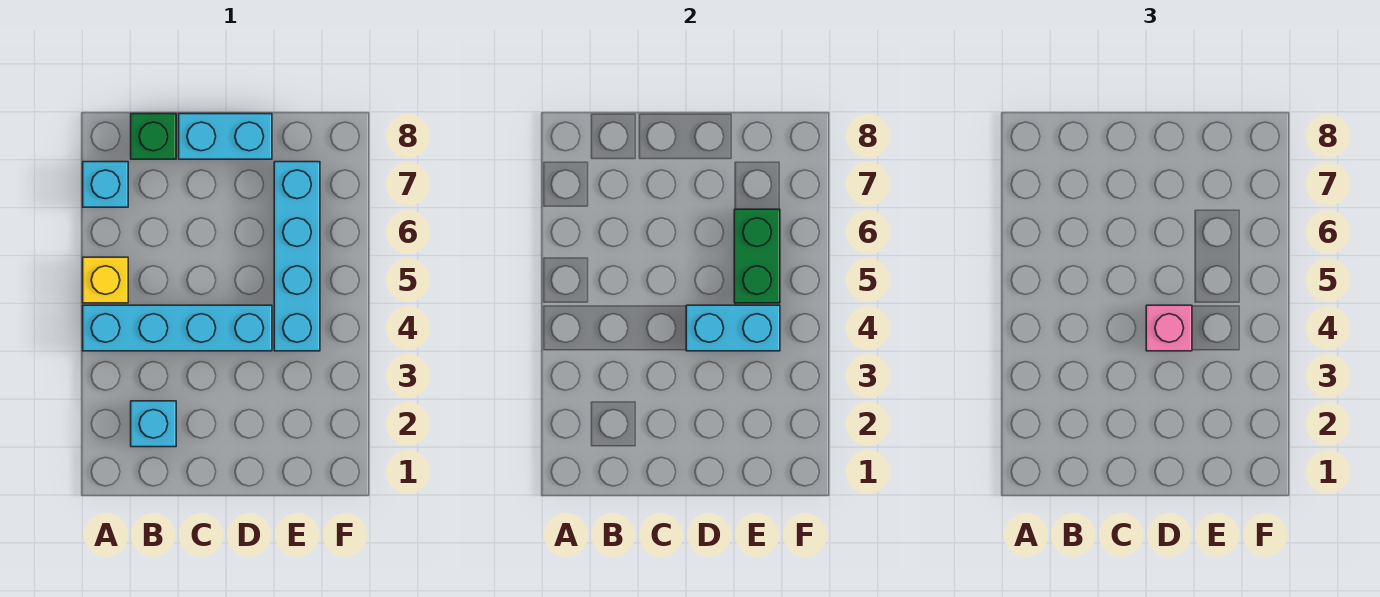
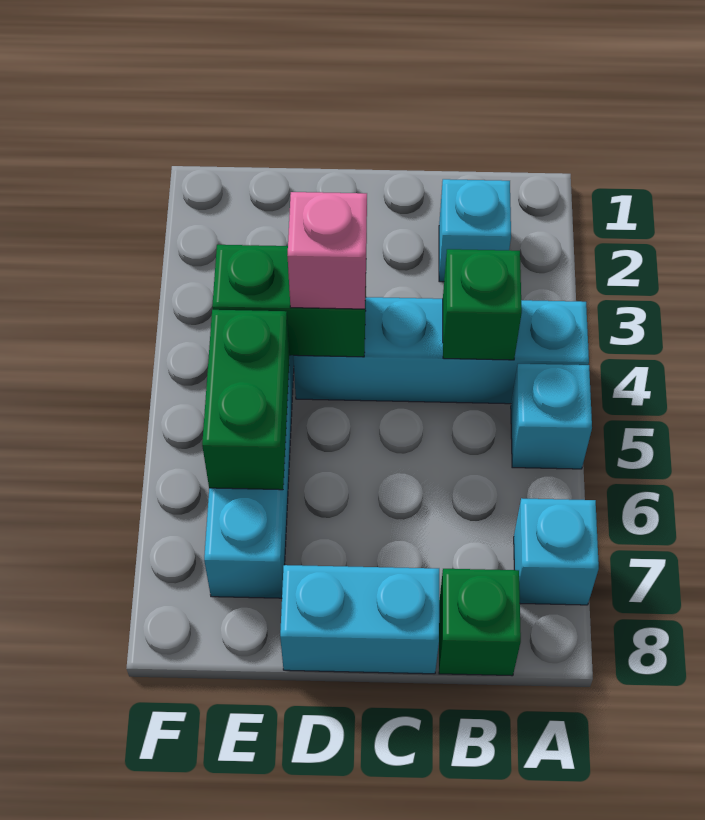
yellow 1x1 brick [83,257,128,303] -> cyan 1x1 brick [511,364,592,469]
none -> green 1x1 brick [443,249,522,360]
cyan 1x2 brick [686,305,780,351] -> green 1x2 brick [212,245,366,357]

